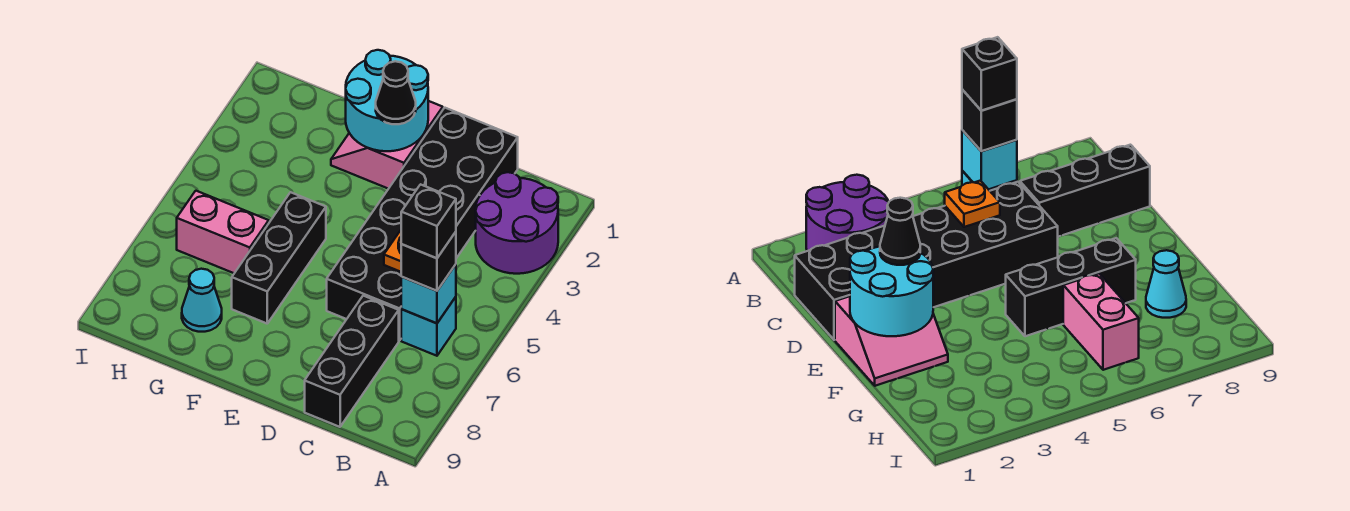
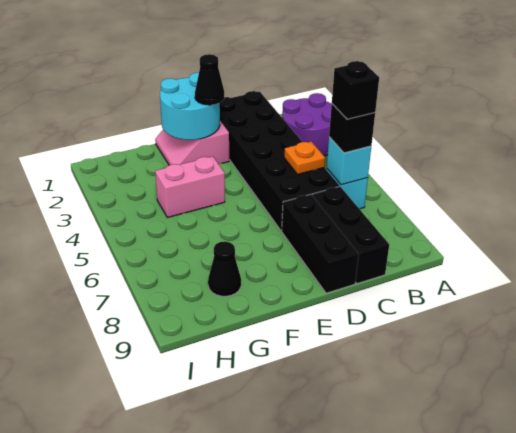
black 1x3 brick [232,192,326,323] -> black 1x3 brick moved to [282,194,359,293]
pink 1x2 brick [177,191,269,273] -> pink 1x2 brick moved to [155,156,225,218]
cyan 1x1 cone [182,269,222,332] -> black 1x1 cone [208,241,241,296]

